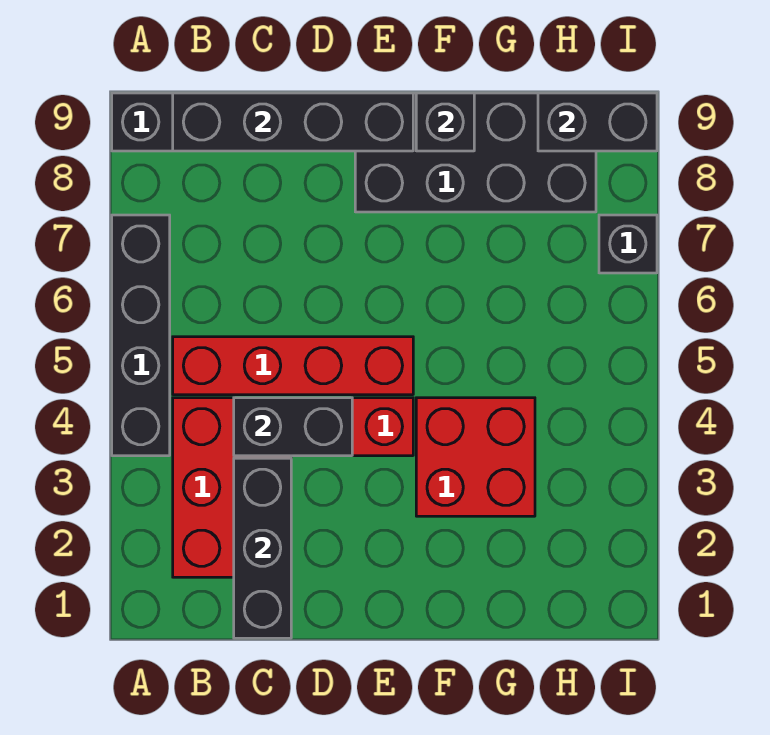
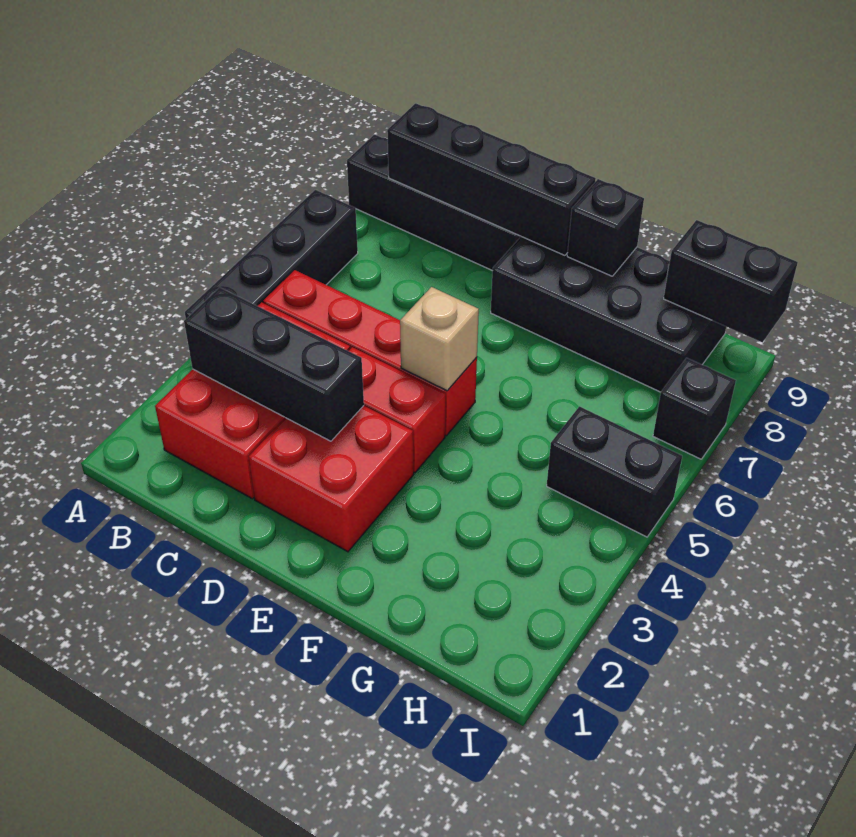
black 1x3 brick [234,458,291,638] -> black 1x3 brick turned to [184,287,364,441]
black 1x2 brick [234,398,352,456] -> black 1x2 brick moved to [547,406,682,537]
none -> tan 1x1 brick [400,287,479,391]
red 2x2 brick [416,398,535,516] -> red 2x2 brick moved to [249,406,414,552]

